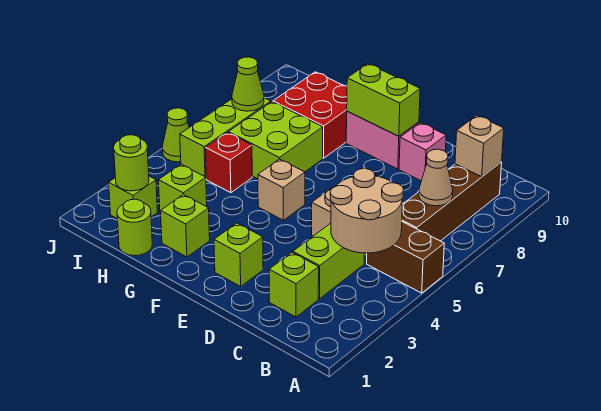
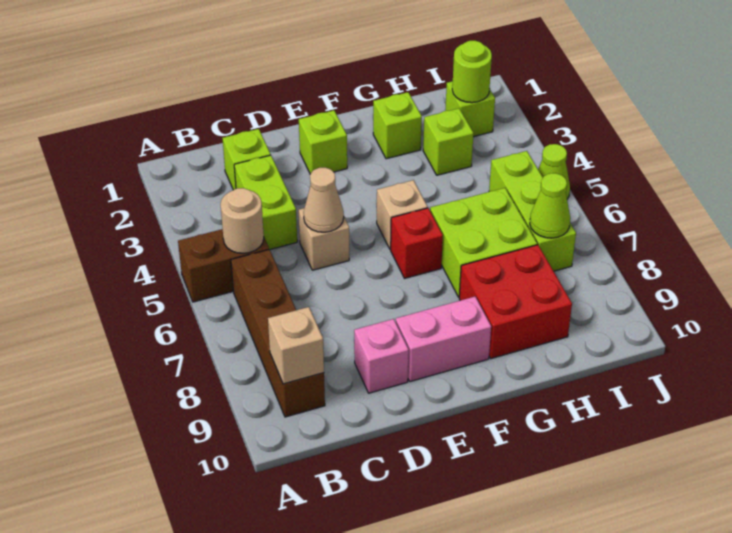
tan 2x2 round brick [330,169,404,253] -> tan 1x1 round brick [220,188,264,253]
tan 1x1 cone [419,149,453,206] -> tan 1x1 cone moved to [304,168,344,232]
lime 1x2 brick [347,64,420,136] -> none
lime 1x1 round brick [117,199,152,256] -> none
red 1x1 brick [205,132,252,193] -> red 1x1 brick moved to [391,208,443,278]

